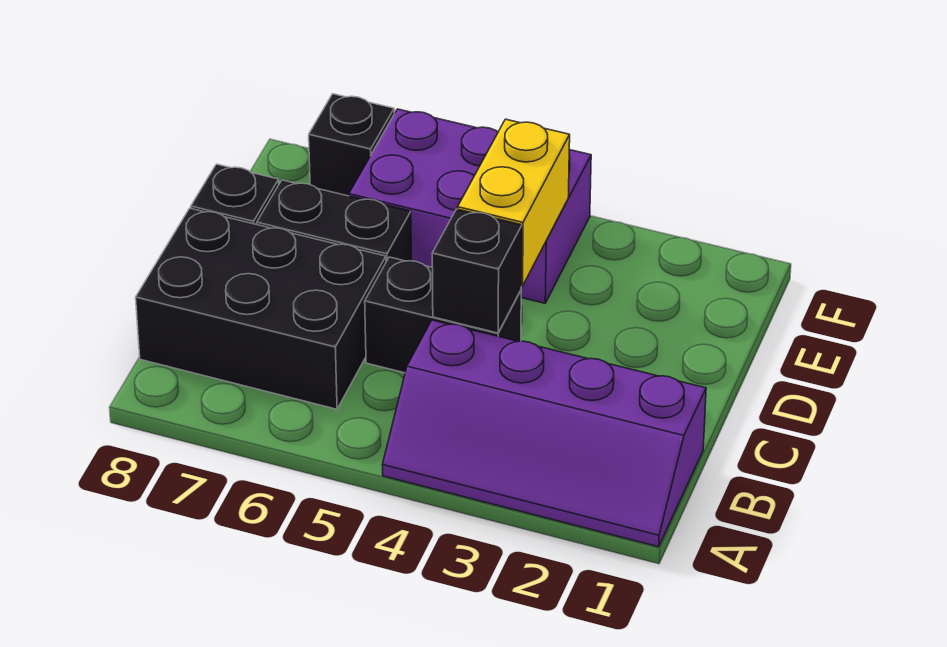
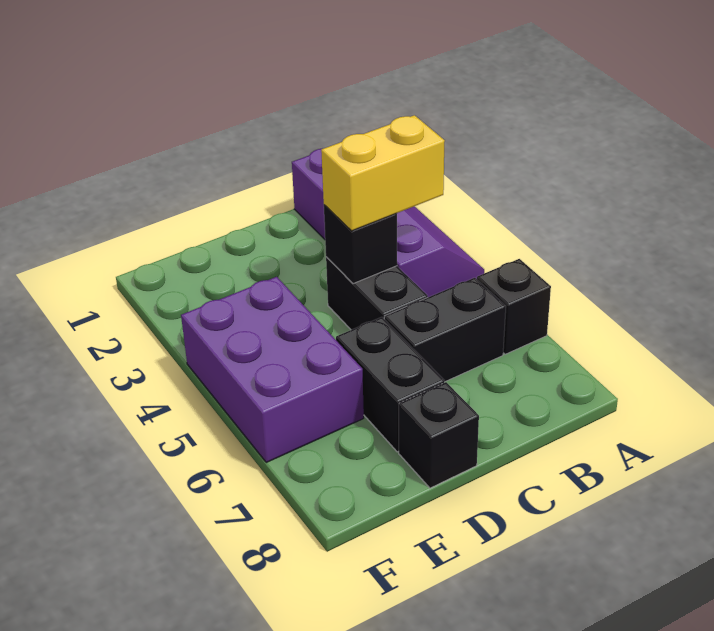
black 2x3 brick [136,208,386,409] -> black 1x2 brick [384,278,506,382]
yellow 1x2 brick [458,119,570,286] -> yellow 1x2 brick moved to [321,115,445,231]
black 1x1 brick [309,94,394,196] -> black 1x1 brick moved to [477,259,551,354]

